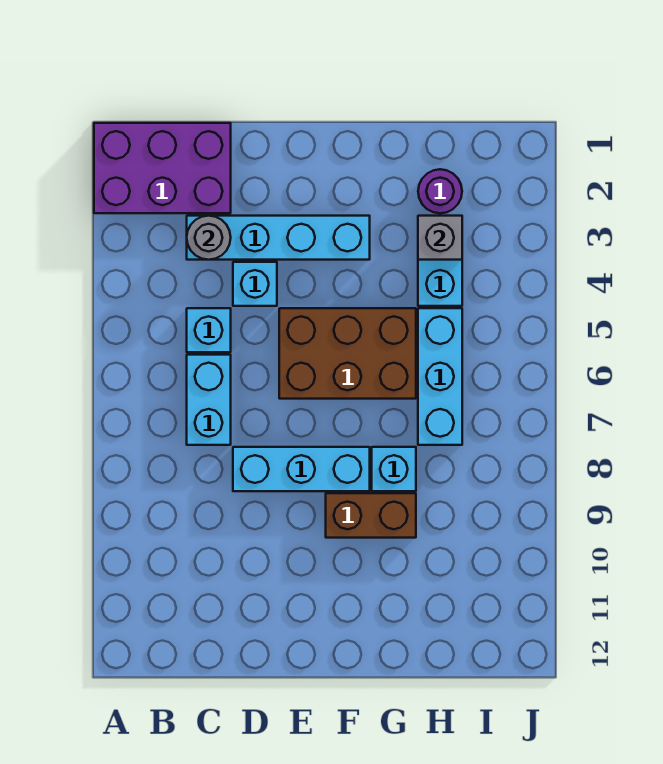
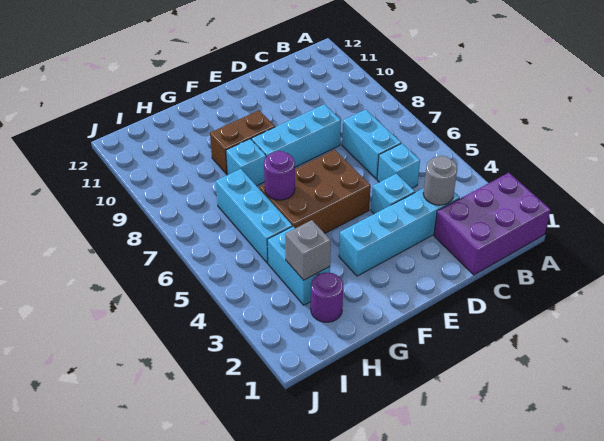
none -> purple 1x1 round brick [264,151,295,200]

